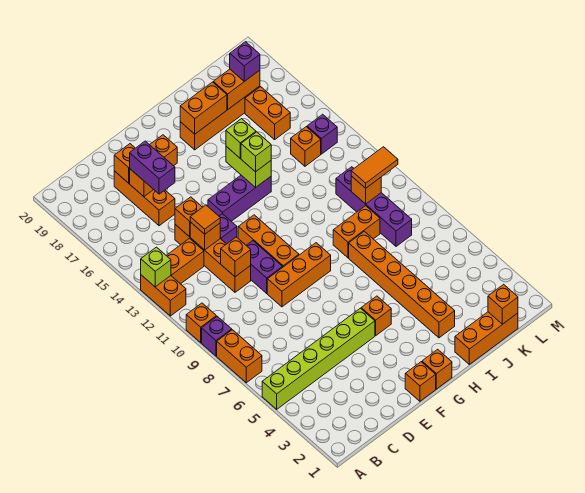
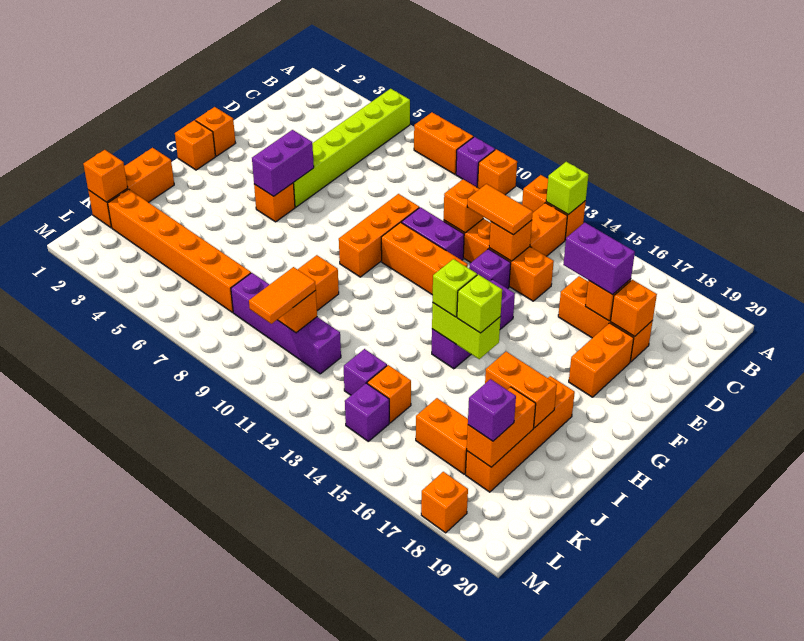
orange 1x1 tile [190,205,220,234] -> orange 1x2 tile [467,184,533,235]
orange 1x1 brick [175,197,202,237] -> orange 1x1 brick moved to [421,472,468,533]
none -> purple 1x2 brick [252,130,314,196]
orange 1x2 brick [180,82,227,134] -> orange 1x2 brick turned to [485,352,557,428]
orange 1x6 brick [349,231,455,338] -> orange 1x6 brick moved to [108,189,251,312]
none -> purple 1x1 brick [344,349,387,395]

